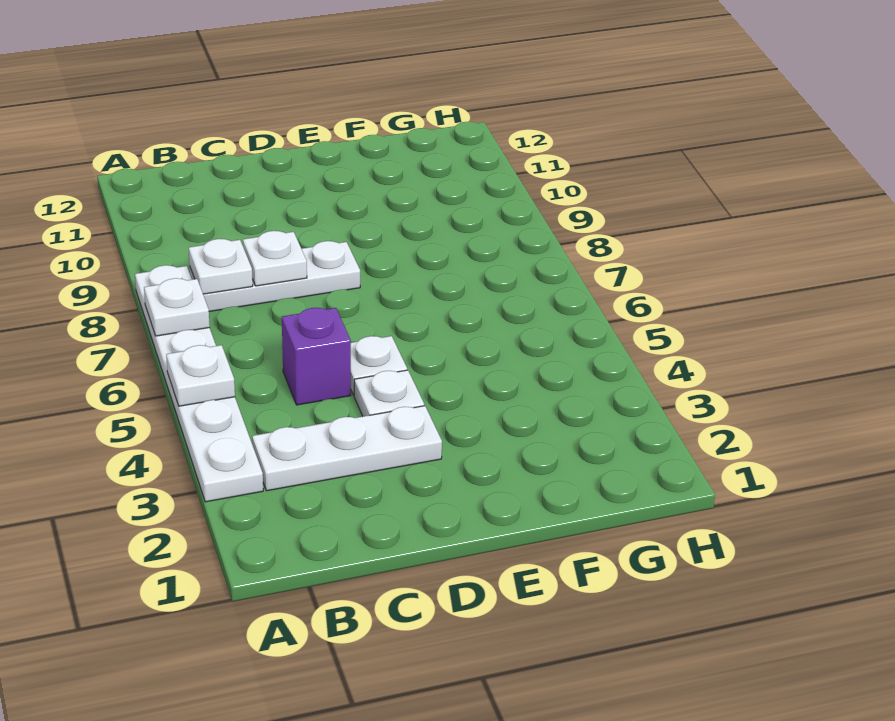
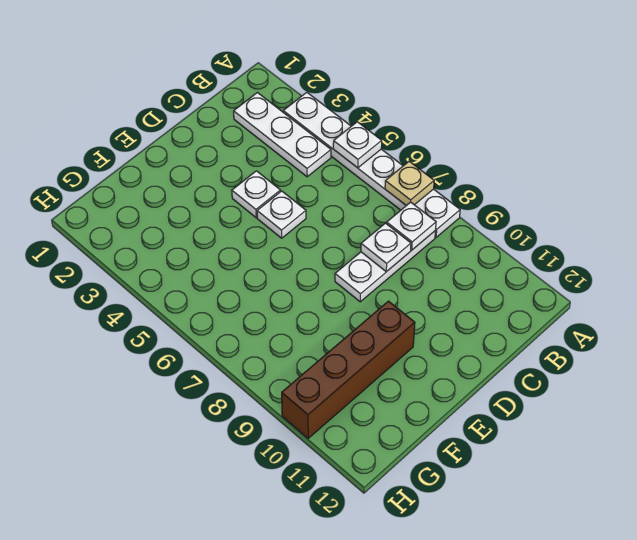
white 1x1 plate [144,278,210,336] -> tan 1x1 plate [385,161,434,206]
white 1x3 plate [252,406,442,491] -> white 1x3 plate turned to [234,93,331,177]
purple 1x1 brick [282,308,351,405] -> none
none -> brown 1x4 brick [282,301,415,438]

